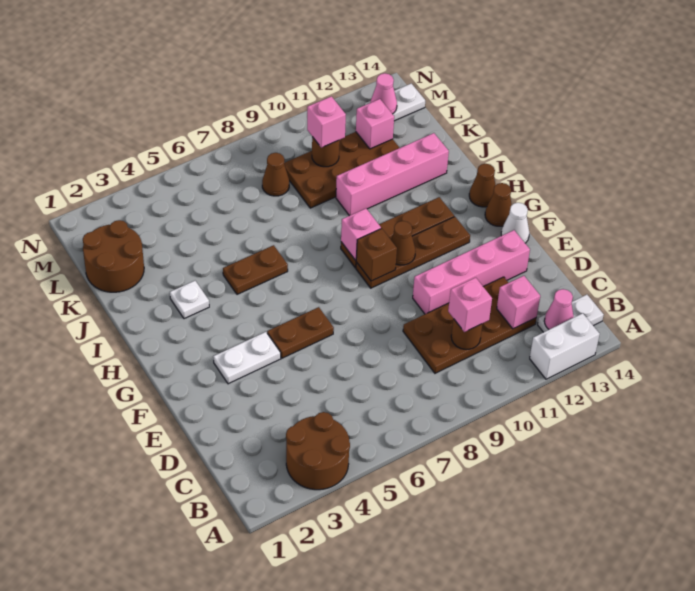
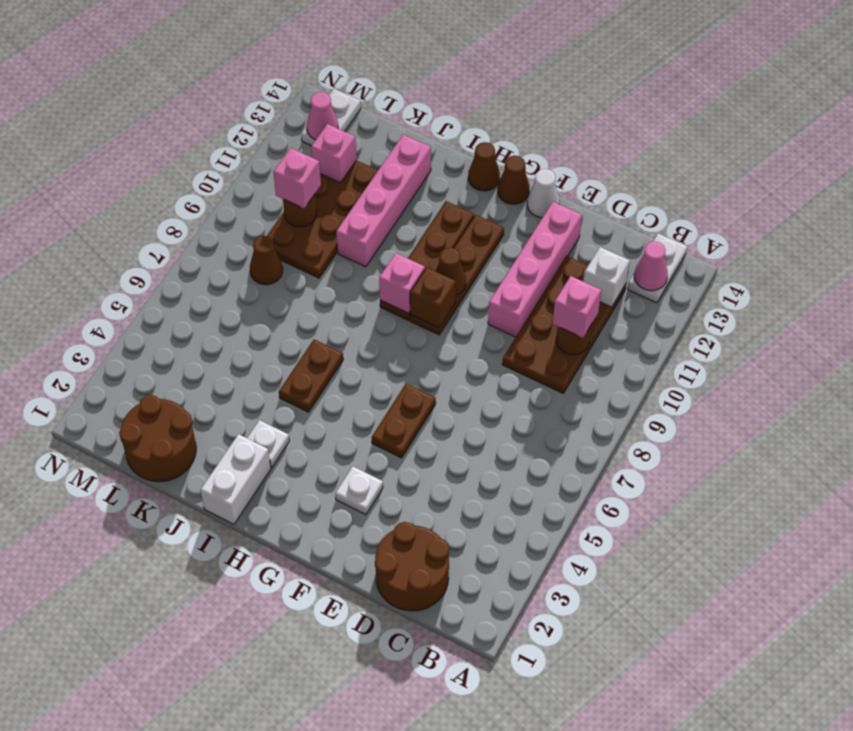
brown 2x2 round brick [286,412,350,490] -> brown 2x2 round brick moved to [375,522,449,611]
white 1x2 brick [530,313,600,379] -> white 1x2 brick moved to [201,434,271,524]
pink 1x1 brick [497,276,540,329] -> white 1x1 brick [584,247,630,307]
white 1x2 plate [213,332,281,384] -> white 1x1 plate [335,467,383,515]

